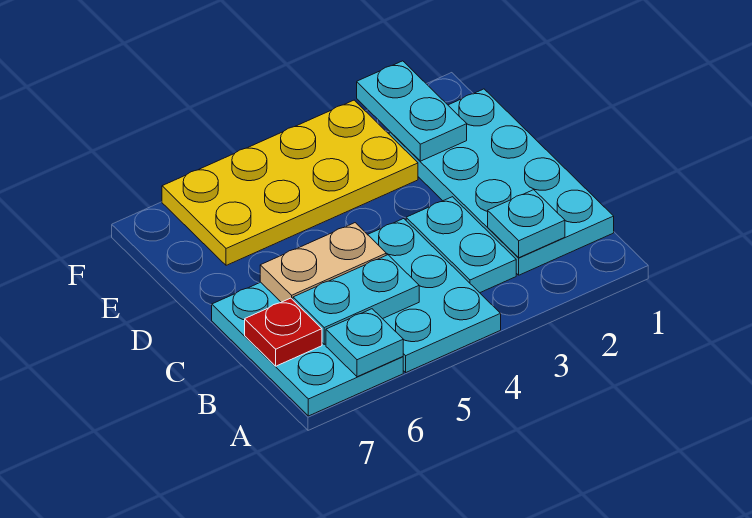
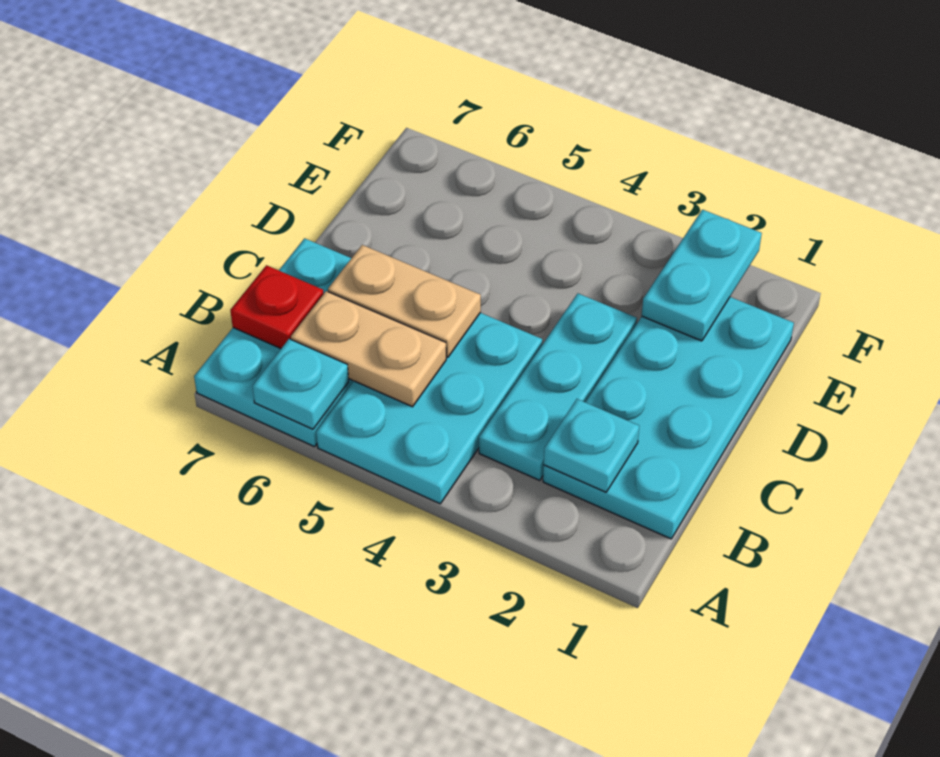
cyan 1x2 plate [406,197,516,293] -> cyan 1x3 plate [479,293,637,480]
cyan 1x2 plate [293,255,419,344] -> tan 1x2 plate [291,291,446,407]
yellow 2x4 plate [162,100,418,265] -> none

